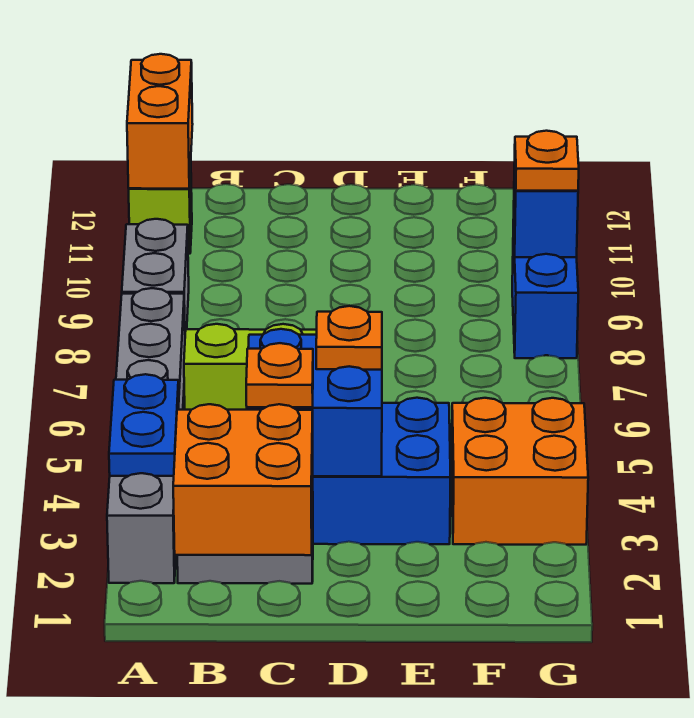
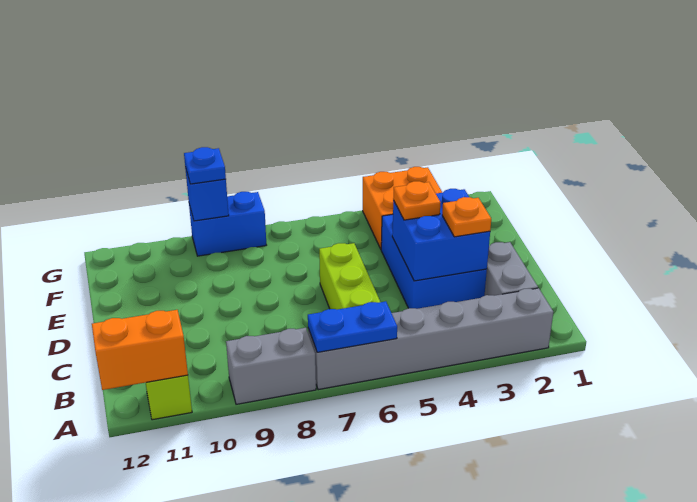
blue 1x2 plate [109,374,179,476] -> blue 1x2 plate moved to [308,301,397,352]
orange 2x2 brick [173,404,313,555] -> none
orange 1x1 plate [515,131,579,191] -> blue 1x1 plate [184,147,226,184]

